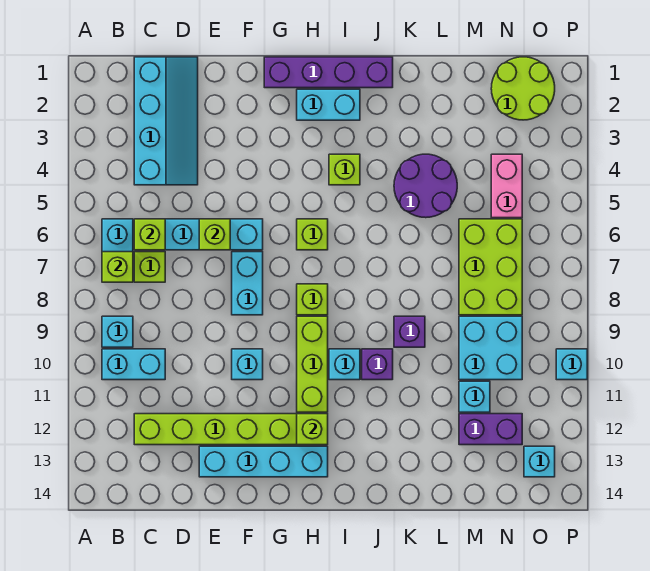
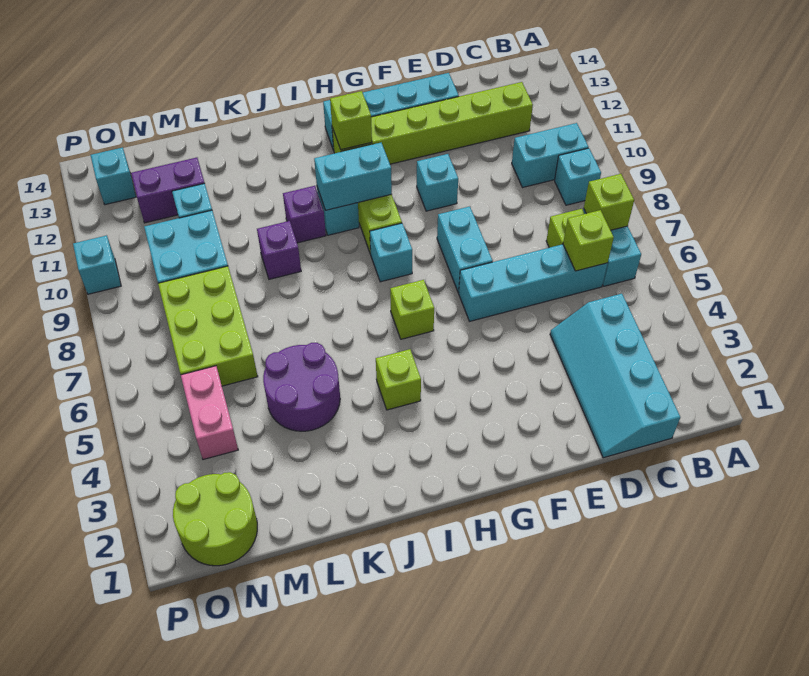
lime 1x1 brick [199,219,230,250] -> none
purple 1x4 brick [264,57,393,88] -> none
cyan 1x2 brick [297,89,360,120] -> cyan 1x2 brick moved to [314,143,392,210]
lime 1x1 brick [297,284,328,315] -> cyan 1x1 brick [370,223,412,282]

